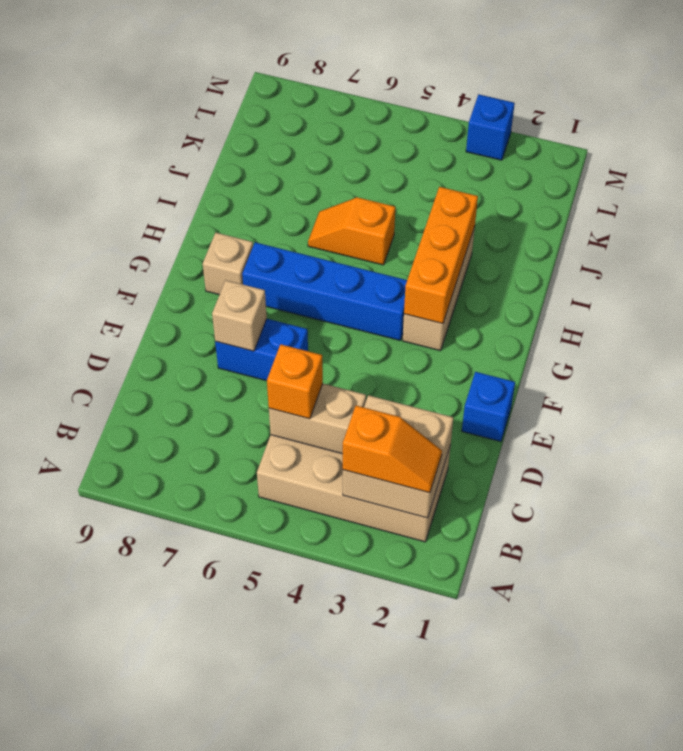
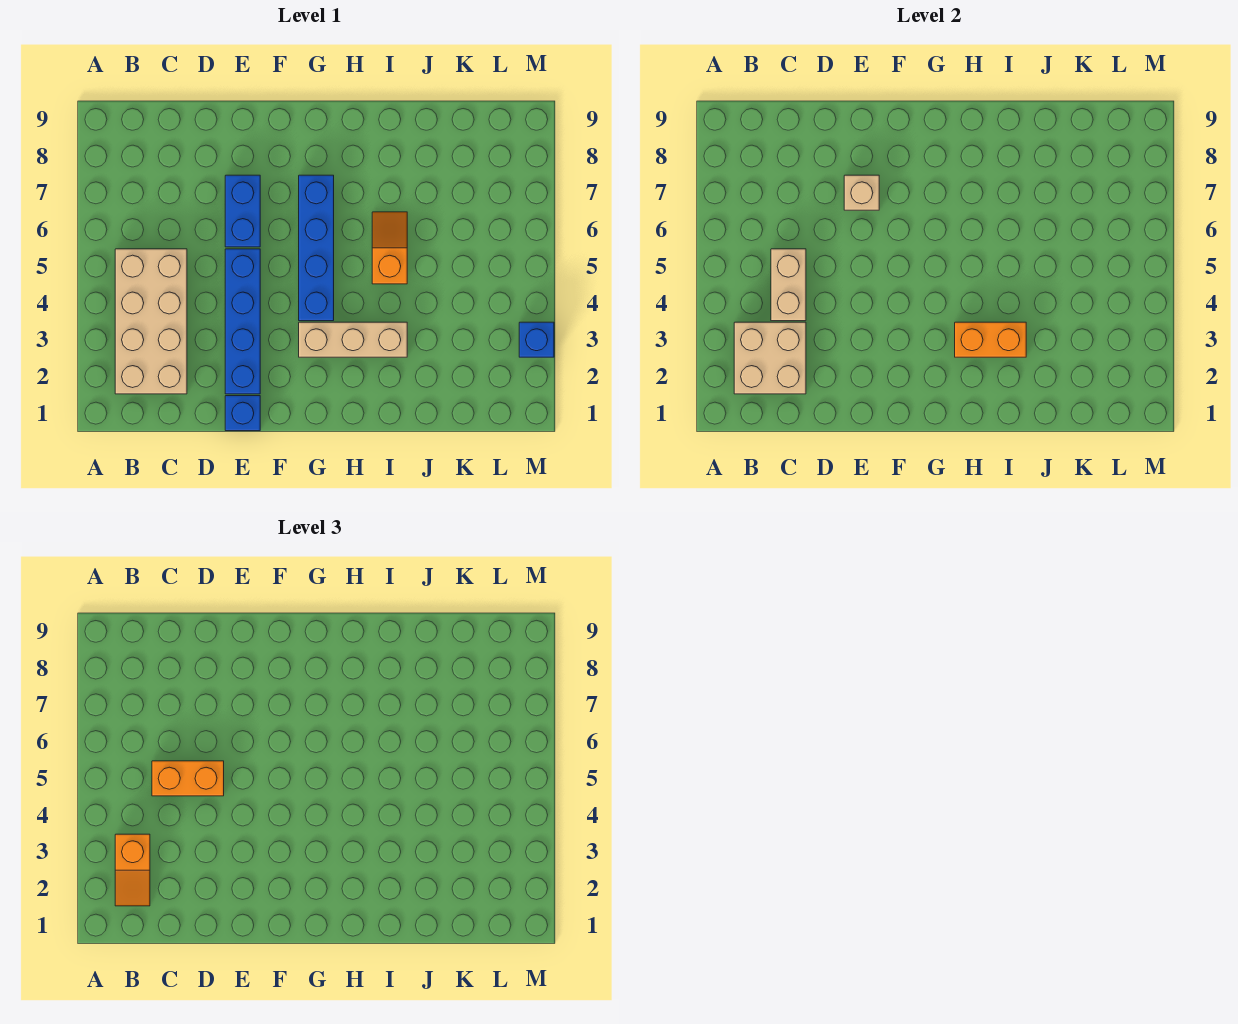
orange 1x1 brick [267,344,323,419] -> orange 1x2 brick [152,761,224,796]
none -> blue 1x4 brick [225,249,260,394]
orange 1x3 brick [404,187,478,324] -> orange 1x2 brick [955,322,1026,357]
tan 1x1 brick [203,233,253,295] -> none

